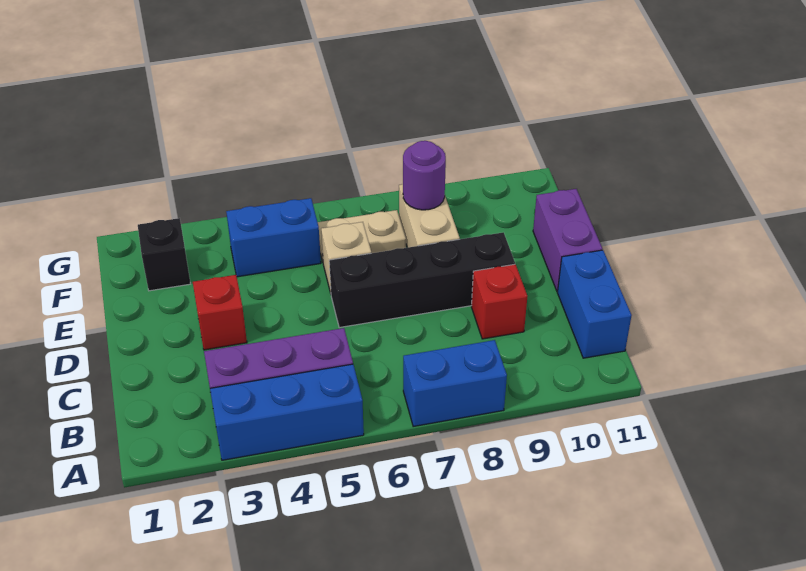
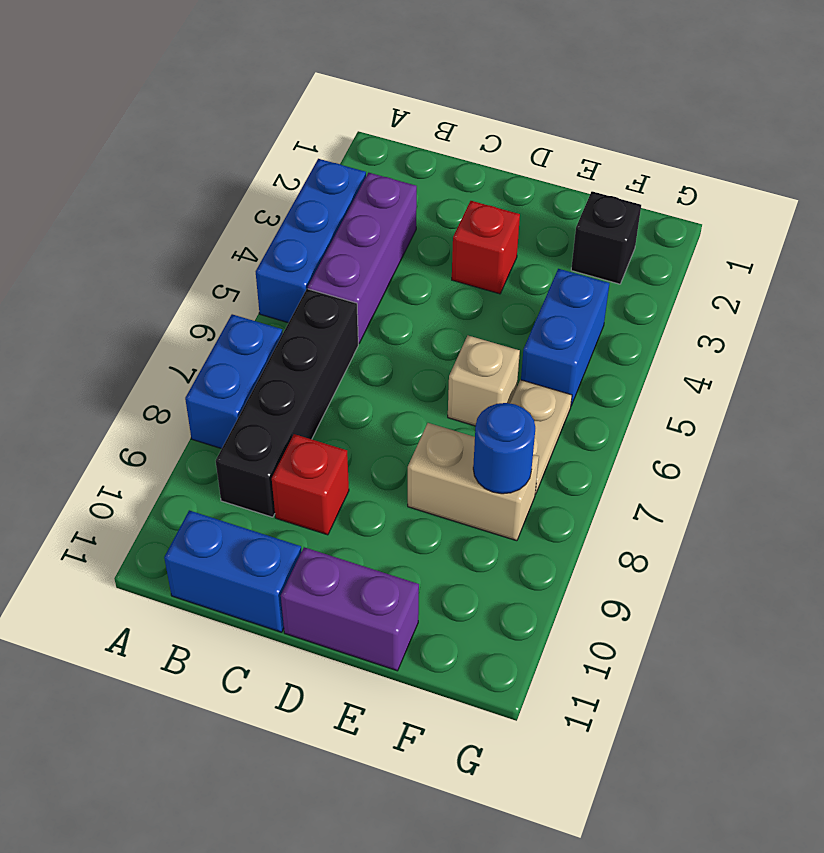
black 1x4 brick [329,232,515,328] -> black 1x4 brick moved to [216,289,358,517]
purple 1x1 round brick [403,141,446,210] -> blue 1x1 round brick [473,403,535,494]

